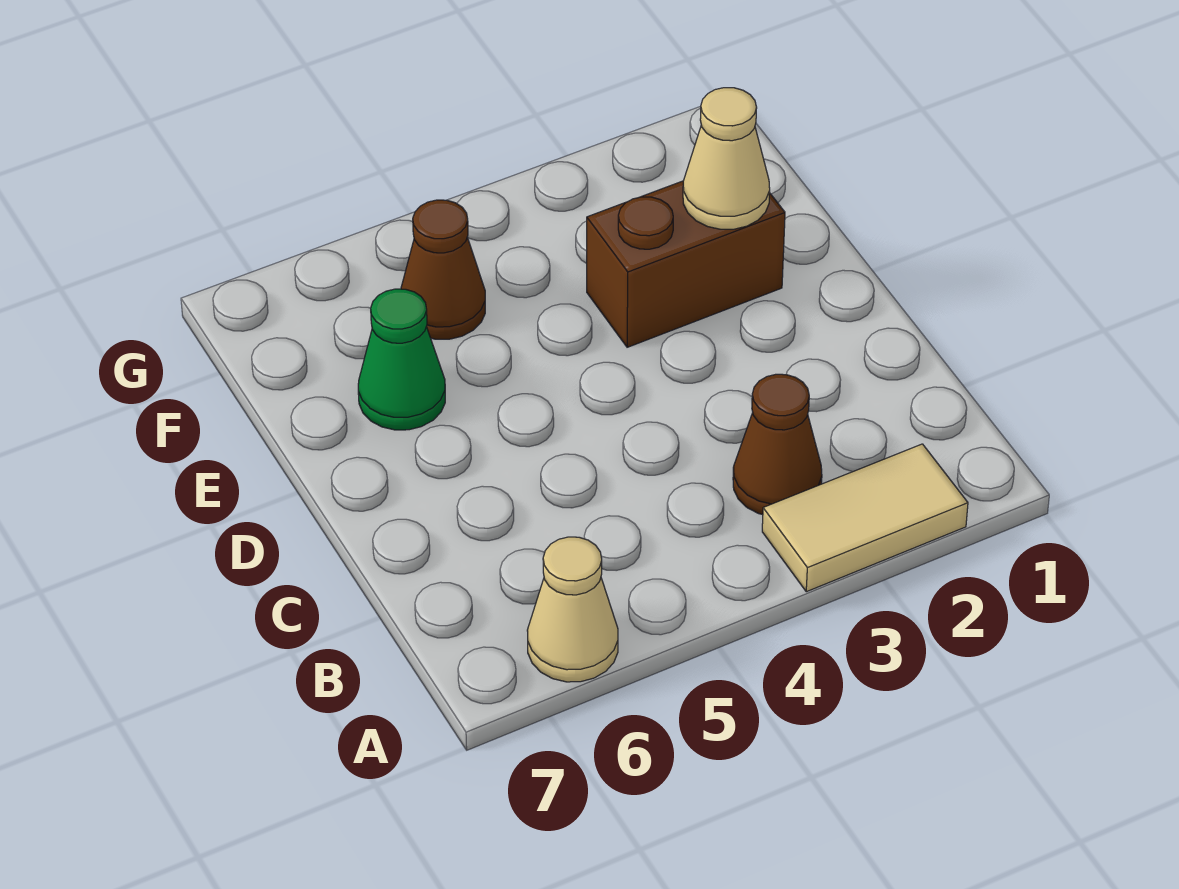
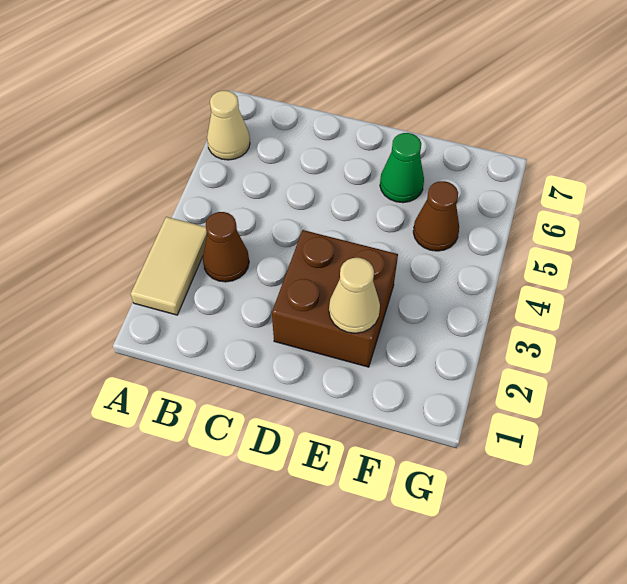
brown 1x2 brick [587,181,785,347] -> brown 2x2 brick [272,230,398,367]

